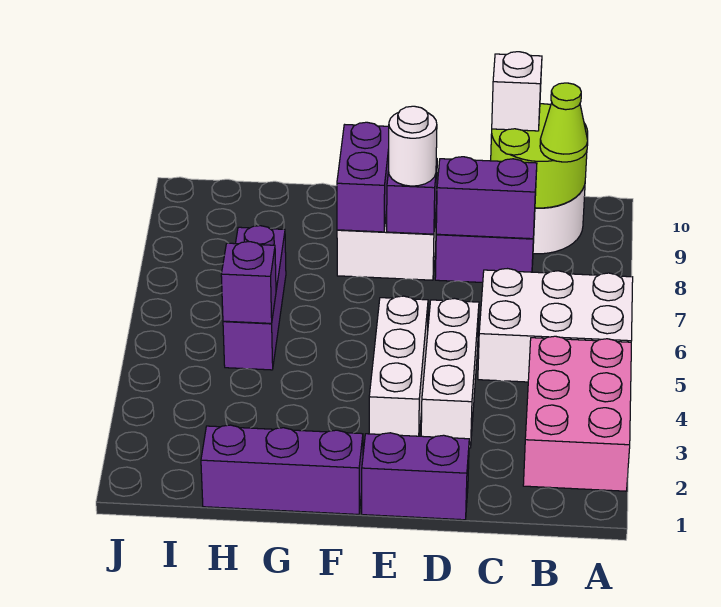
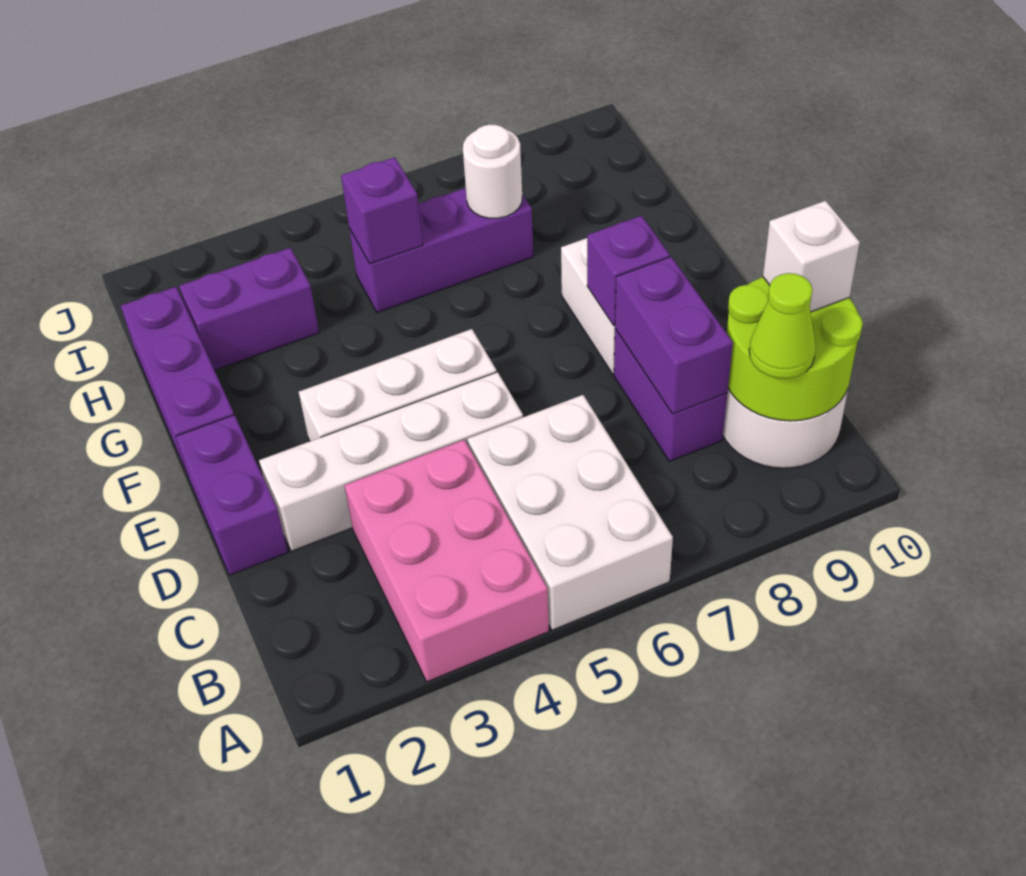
pink 2x3 brick [523,336,631,491] -> pink 2x3 brick turned to [344,440,549,682]
white 1x3 brick [421,298,479,448] -> white 1x4 brick [259,372,523,551]
white 1x1 round brick [389,106,437,186] -> white 1x1 round brick moved to [463,124,522,218]
purple 1x2 brick [337,122,389,232] -> purple 1x2 brick moved to [179,248,319,370]

